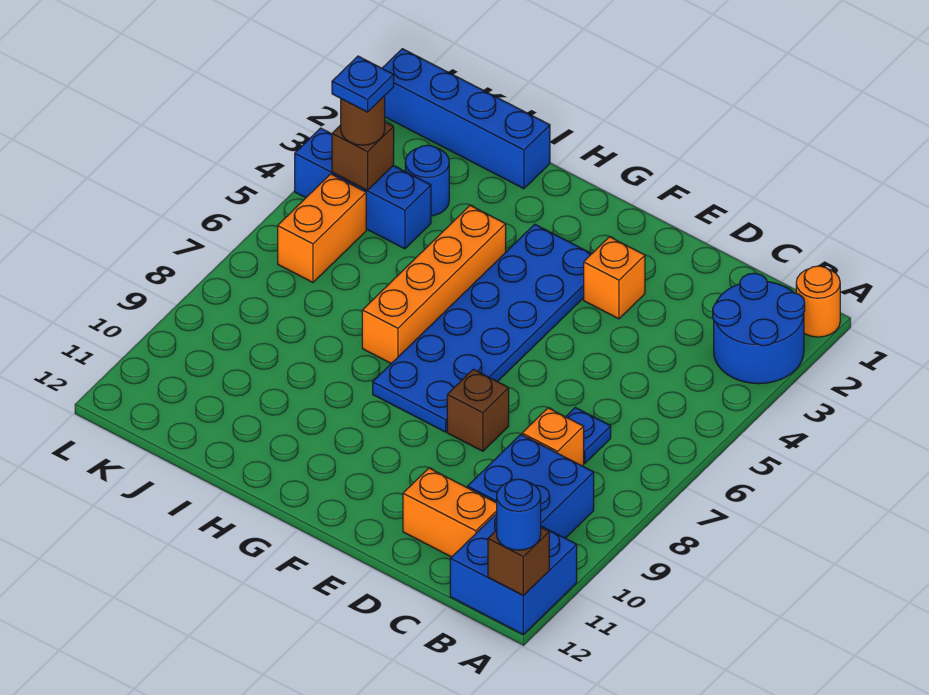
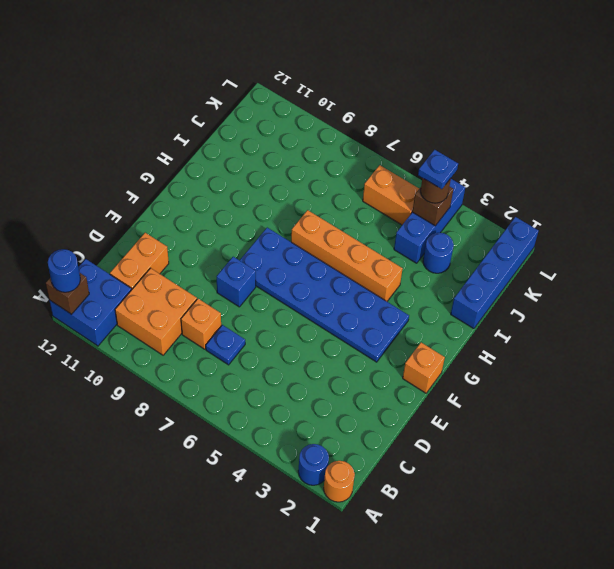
blue 2x2 round brick [713,273,805,384] -> blue 1x1 round brick [298,444,329,485]
blue 2x2 brick [468,435,594,538] -> orange 2x2 brick [115,268,197,355]
orange 1x1 brick [584,237,645,319] -> orange 1x1 brick moved to [403,343,445,393]
brown 1x1 brick [447,369,509,451] -> blue 1x1 brick [217,257,256,307]

